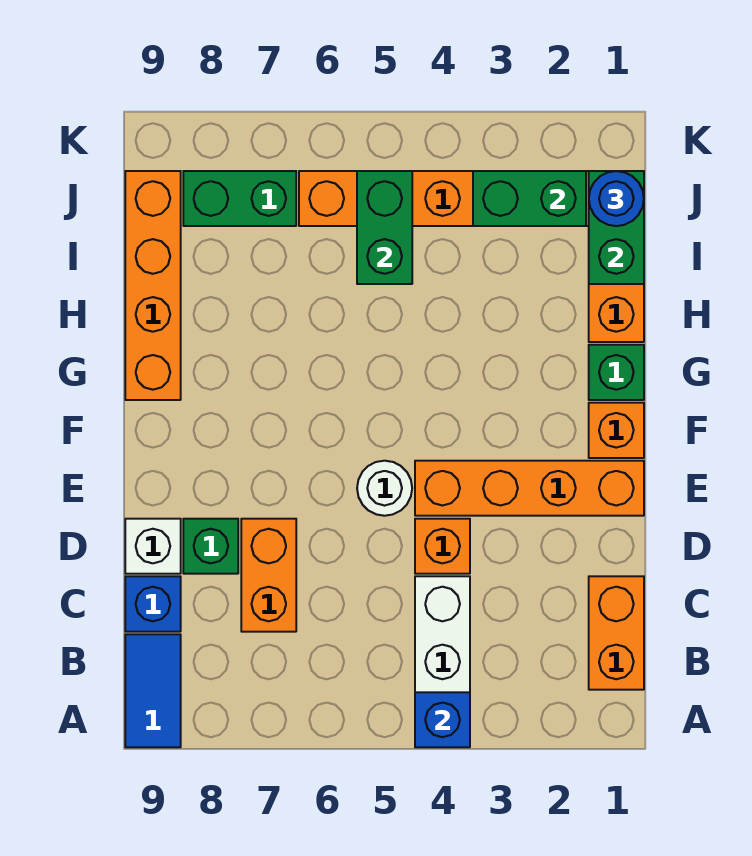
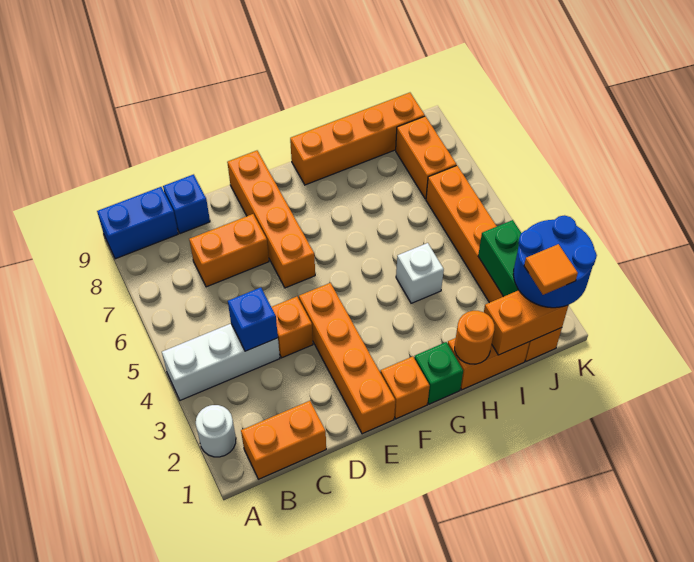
blue 1x1 brick [415,692,470,747] -> blue 1x1 brick moved to [228,287,278,351]
blue 1x2 tile [125,634,181,747] -> blue 1x2 brick [97,187,178,259]
green 1x1 brick [183,519,238,574] -> none
white 1x1 brick [125,519,181,574] -> white 1x1 brick moved to [396,243,444,303]
white 1x1 round brick [357,461,412,516] -> white 1x1 round brick moved to [196,405,236,457]
none -> orange 1x4 brick [227,151,315,288]
none -> orange 1x1 round brick [455,311,494,364]
green 1x2 brick [589,171,644,284] -> orange 1x2 brick [484,290,568,355]
green 1x2 brick [357,171,412,284] -> none
blue 1x1 round brick [589,171,644,226] -> blue 2x2 round brick [513,215,597,308]
none -> orange 1x1 tile [524,244,578,295]
green 1x2 brick [183,171,296,226] -> orange 1x2 brick [396,116,457,199]

